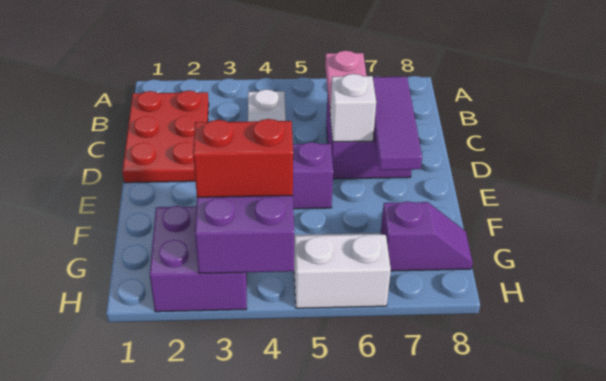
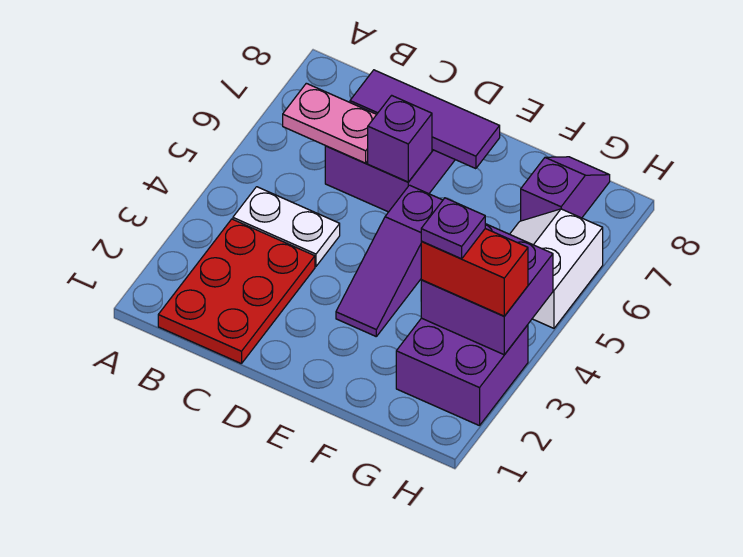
red 2x3 plate [122,90,209,183] -> red 2x3 plate turned to [158,219,315,364]
white 1x1 brick [330,74,376,142] -> purple 1x1 brick [368,95,432,182]
red 1x2 brick [193,119,293,197] -> red 1x2 brick turned to [421,229,528,316]
none -> purple 1x1 plate [421,198,485,259]

